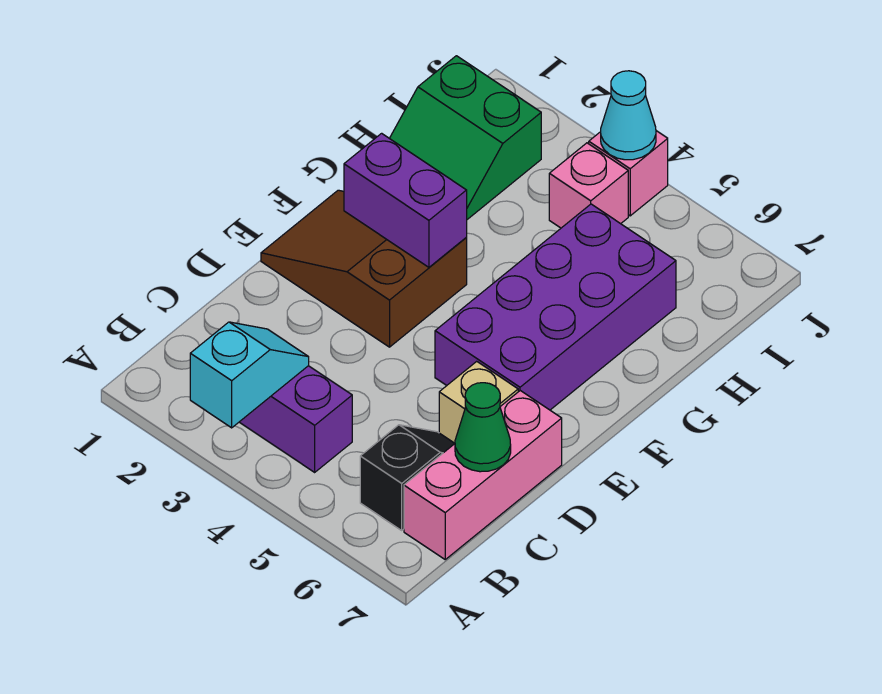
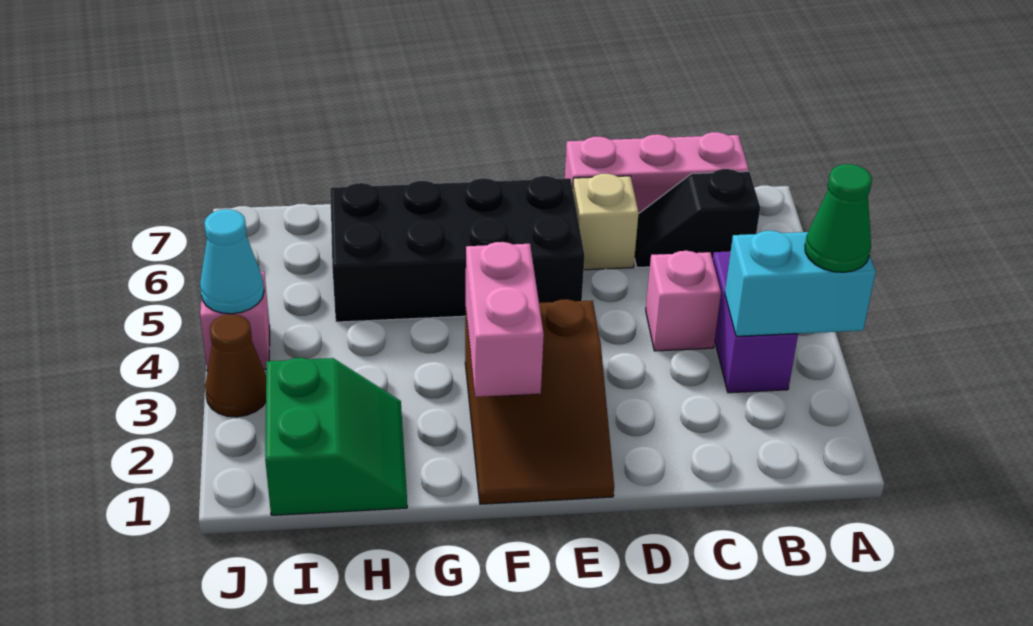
cyan 1x2 slope [190,322,309,428] -> cyan 1x2 brick [725,231,876,336]
green 1x1 cone [455,383,511,472] -> green 1x1 cone moved to [805,164,872,272]
purple 2x4 brick [435,204,676,410] -> black 2x4 brick [330,176,585,322]
purple 1x2 brick [344,133,467,267] -> pink 1x2 brick [466,242,544,397]
pink 1x1 brick [549,143,628,228] -> pink 1x1 brick moved to [646,251,721,351]
none -> brown 1x1 cone [205,314,266,417]

